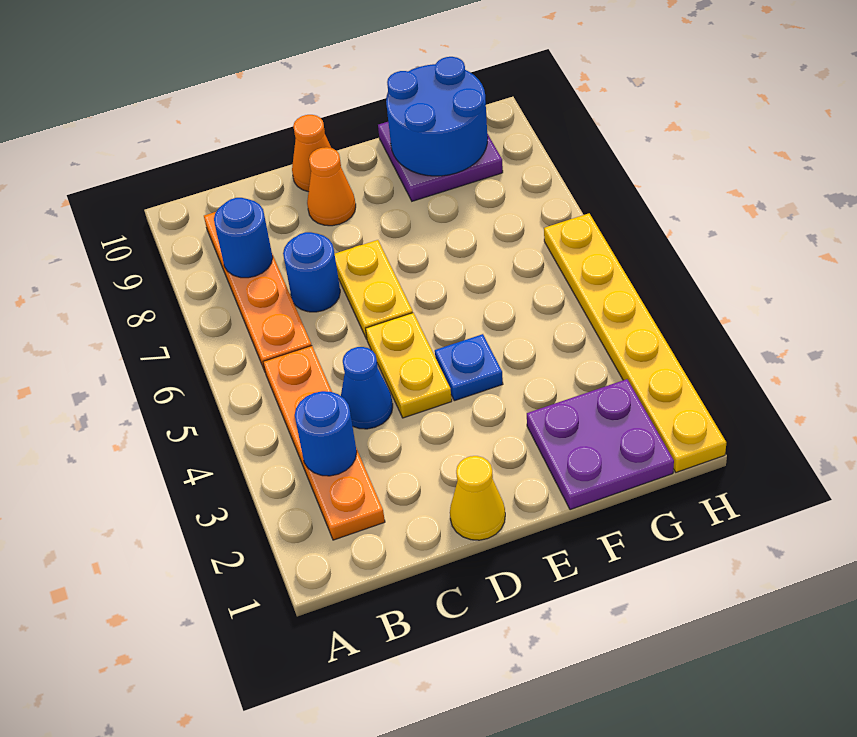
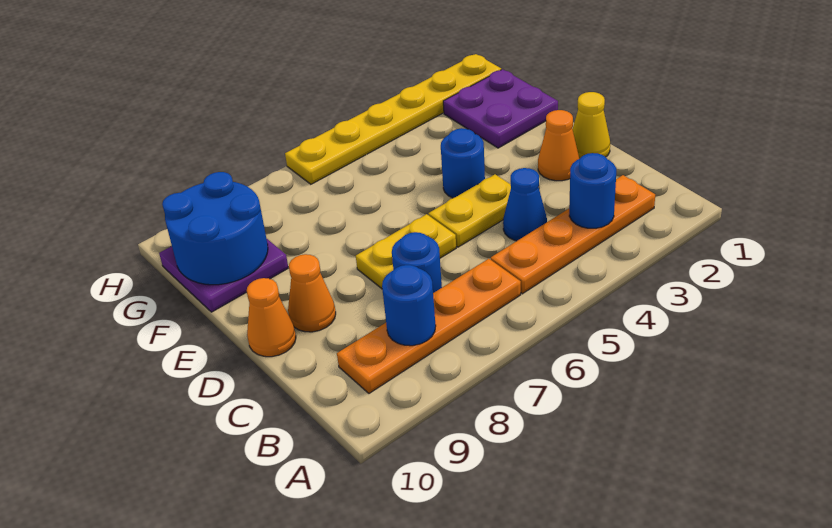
none -> orange 1x1 cone [538,110,579,181]
blue 1x1 plate [435,334,503,401] -> blue 1x1 round brick [441,128,485,198]

